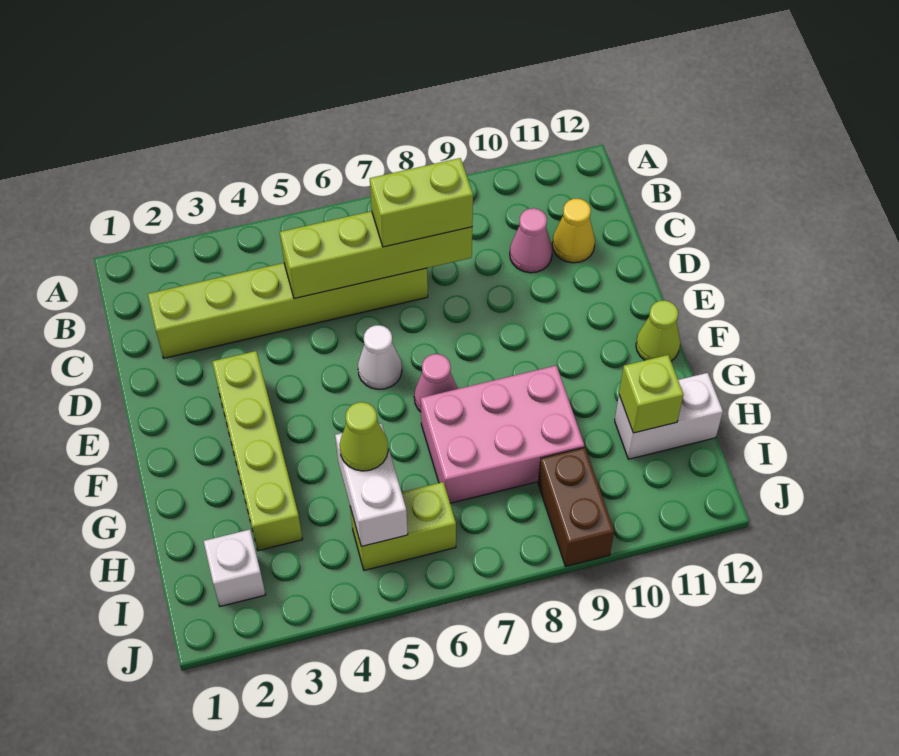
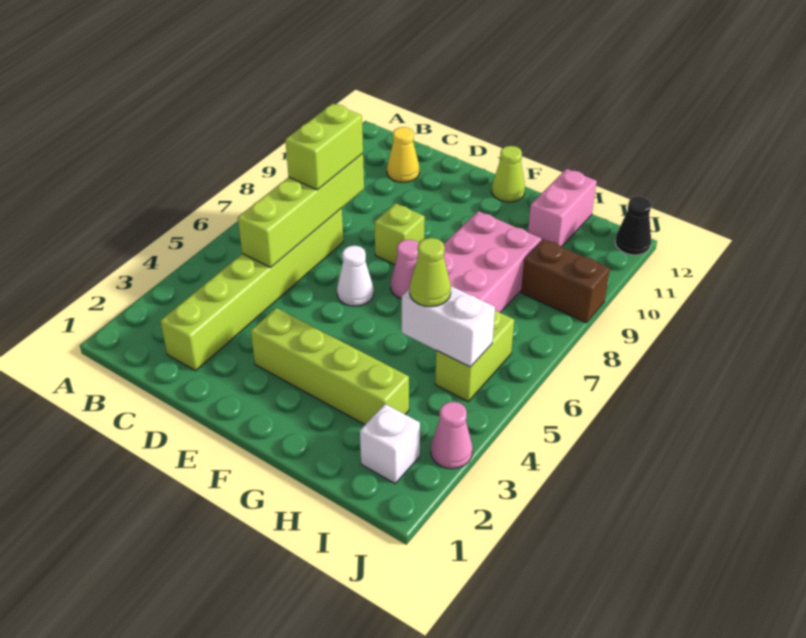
pink 1x1 cone [510,208,552,273] -> pink 1x1 cone moved to [431,402,473,469]
white 1x2 brick [615,373,723,459] -> pink 1x2 brick [528,169,597,247]
lime 1x1 brick [619,355,684,433] -> lime 1x1 brick moved to [374,203,425,265]
none -> black 1x1 cone [615,197,651,255]

